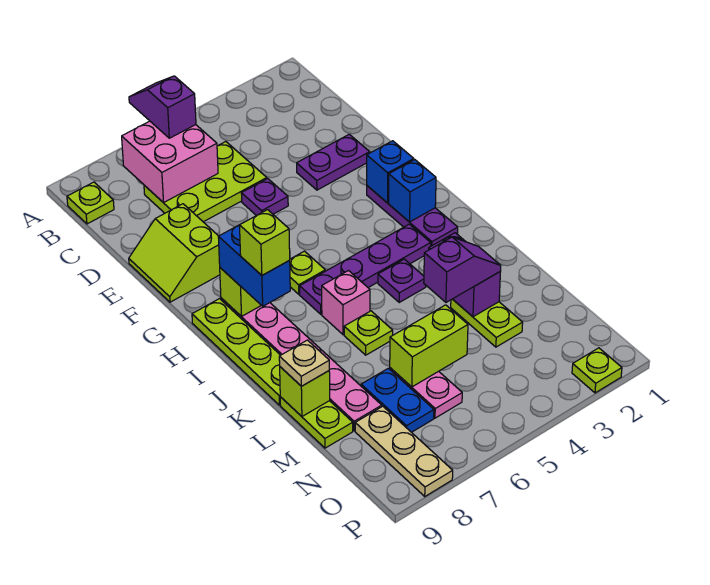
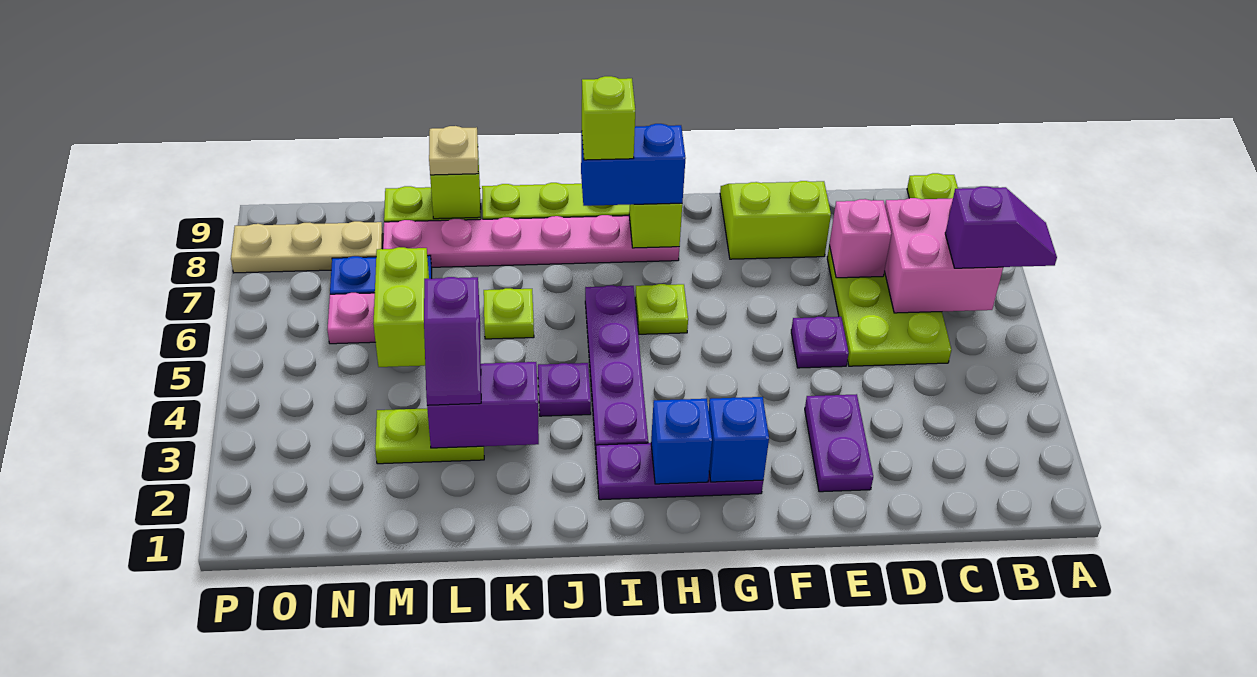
pink 1x1 brick [322,271,370,335] -> pink 1x1 brick moved to [829,199,891,278]
lime 1x1 plate [572,348,622,393] -> none

